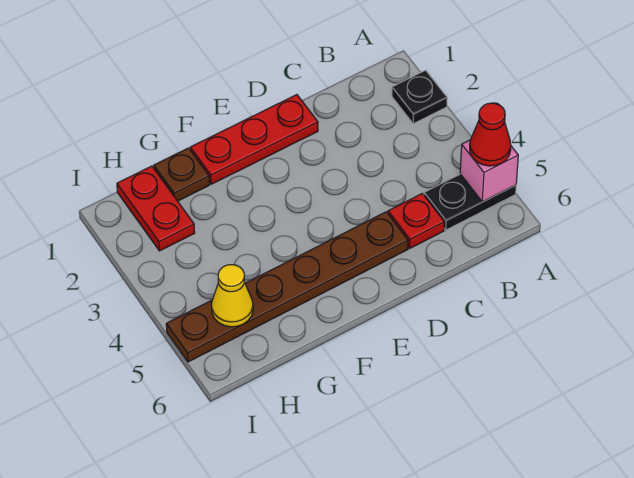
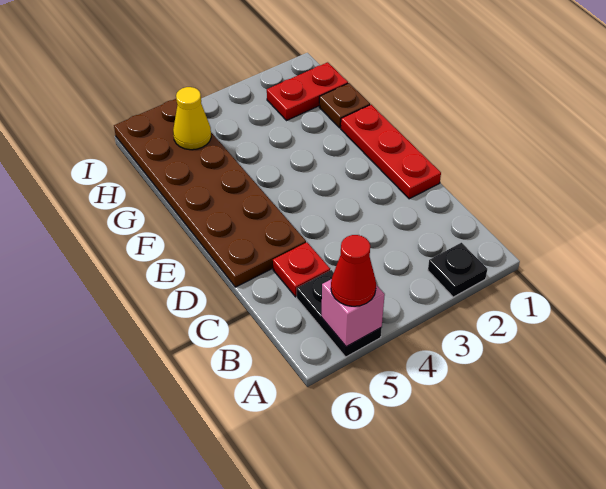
brown 1x6 plate [166,212,408,362] -> brown 2x6 plate [114,99,306,287]

